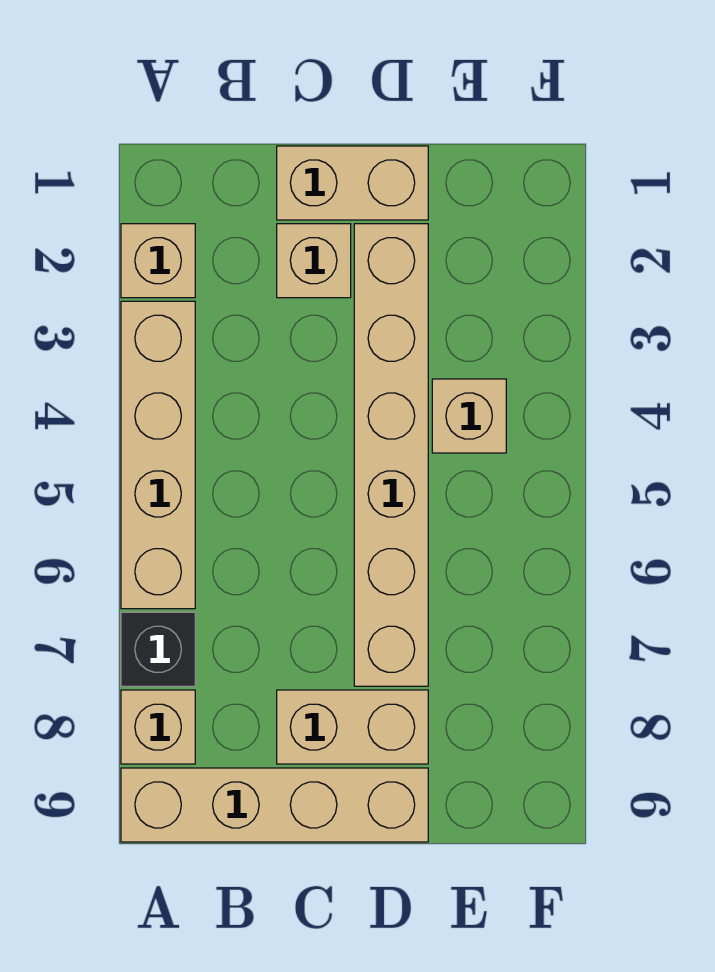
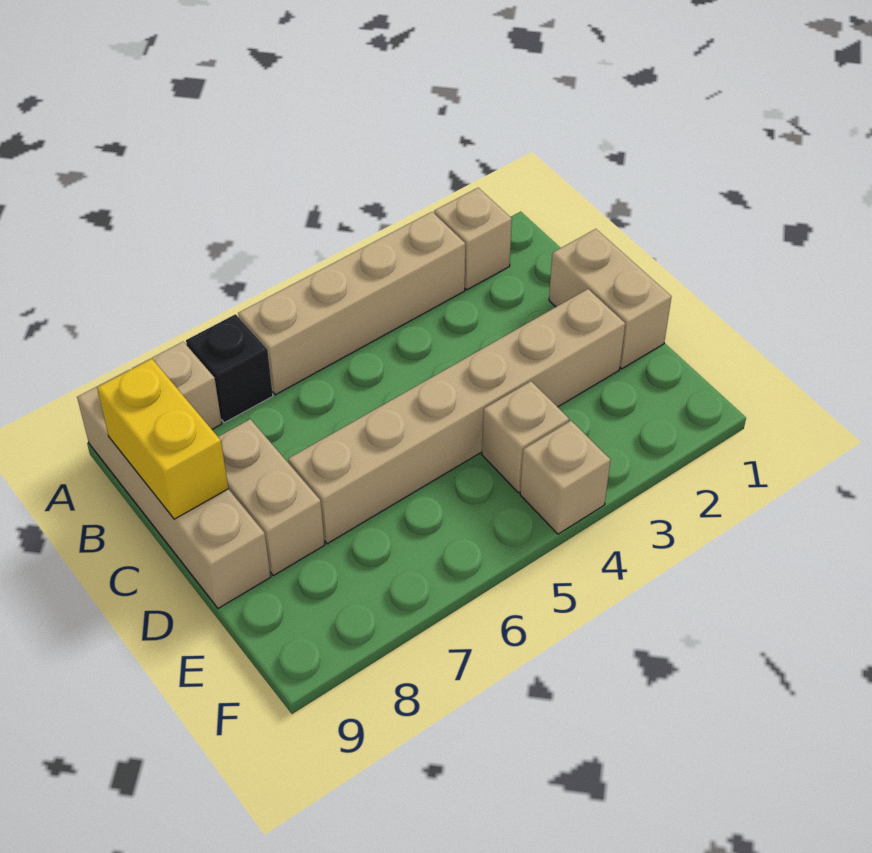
none -> yellow 1x2 brick [97,359,228,519]
tan 1x1 brick [277,224,351,298] -> tan 1x1 brick moved to [520,421,610,534]

